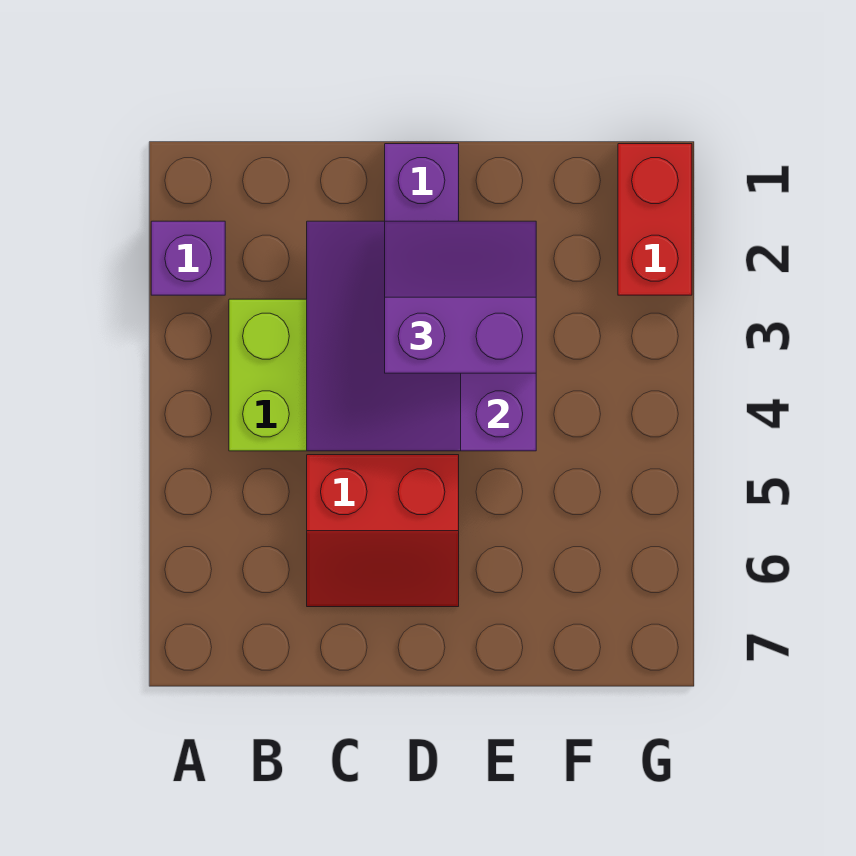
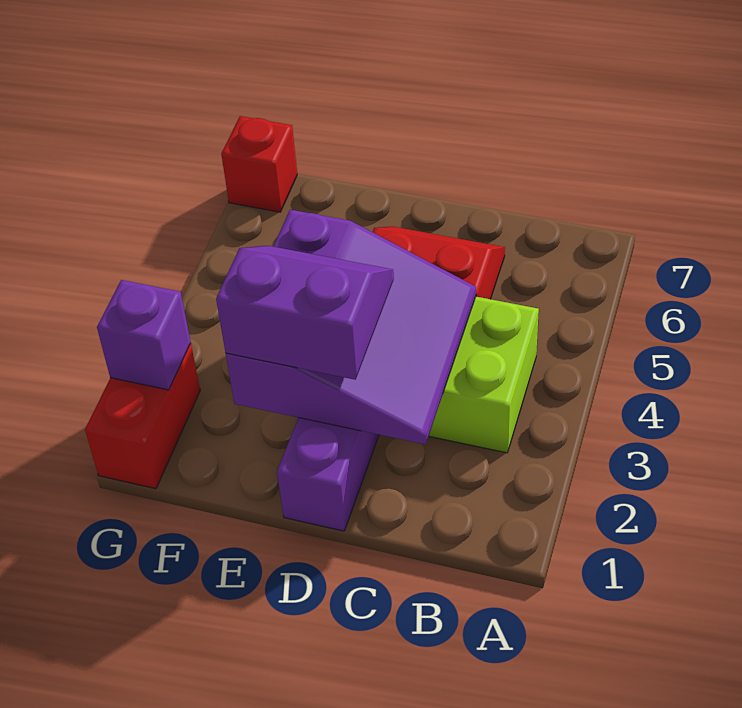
purple 1x1 brick [151,221,225,295] -> purple 1x1 brick moved to [97,280,191,390]
purple 2x2 slope [385,221,536,373] -> purple 2x2 slope turned to [216,246,394,380]
none -> red 1x1 brick [221,116,297,212]

